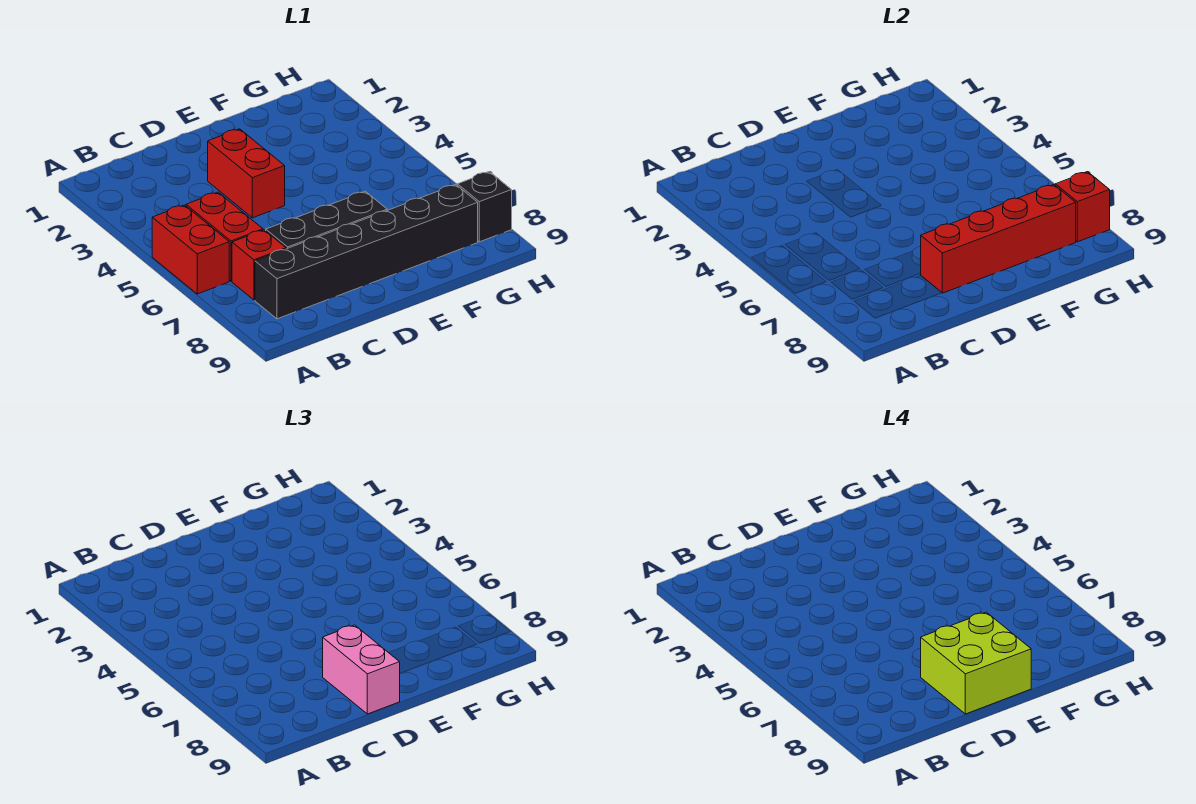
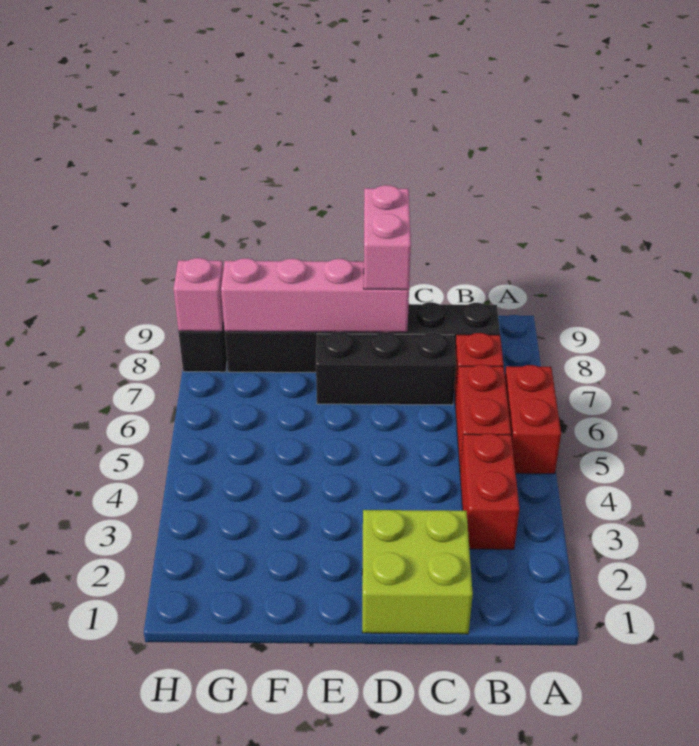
red 1x2 brick [208,129,285,218] -> red 1x2 brick moved to [460,434,519,549]
red 1x4 brick [920,185,1076,293] -> pink 1x4 brick [221,258,409,332]
lime 2x2 brick [921,612,1031,714] -> lime 2x2 brick moved to [362,510,473,634]
red 1x1 brick [1055,172,1110,242] -> pink 1x1 brick [174,258,224,331]

